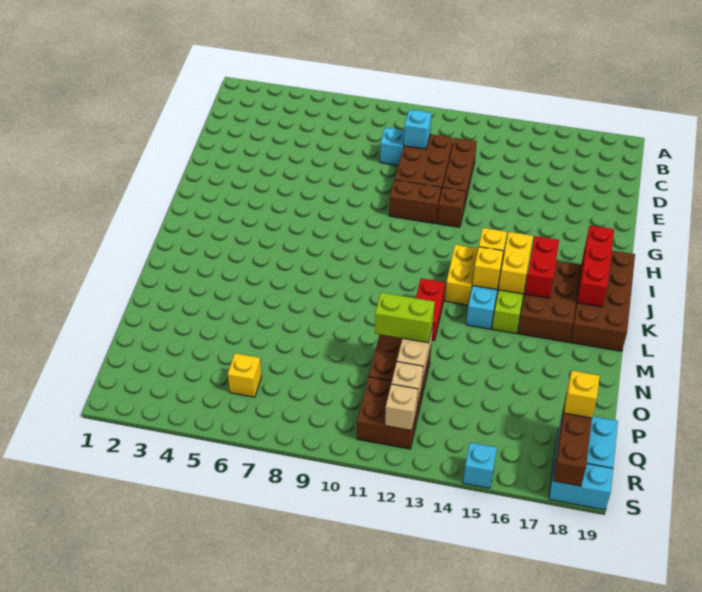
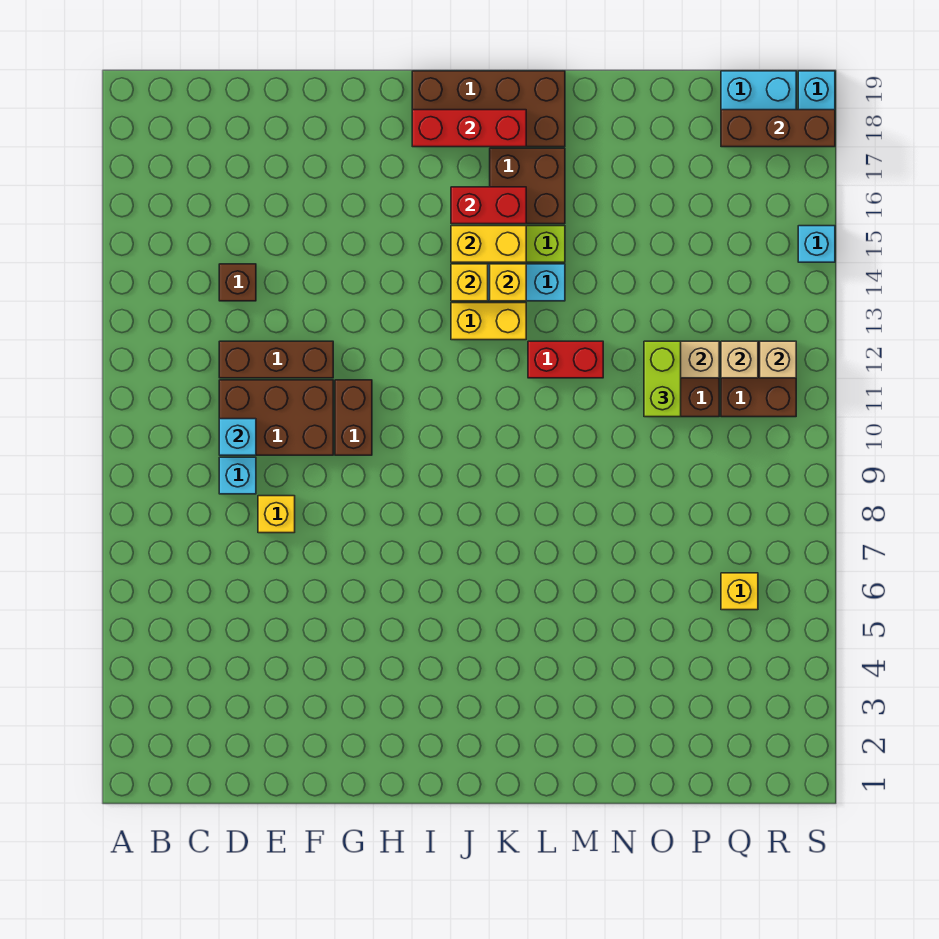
brown 1x1 brick [437,187,466,227] -> brown 1x1 brick moved to [219,264,256,301]
brown 2x3 brick [518,261,581,342] -> brown 2x2 brick [490,148,565,224]
yellow 1x1 brick [564,371,600,418] -> yellow 1x1 brick moved to [258,496,295,533]

